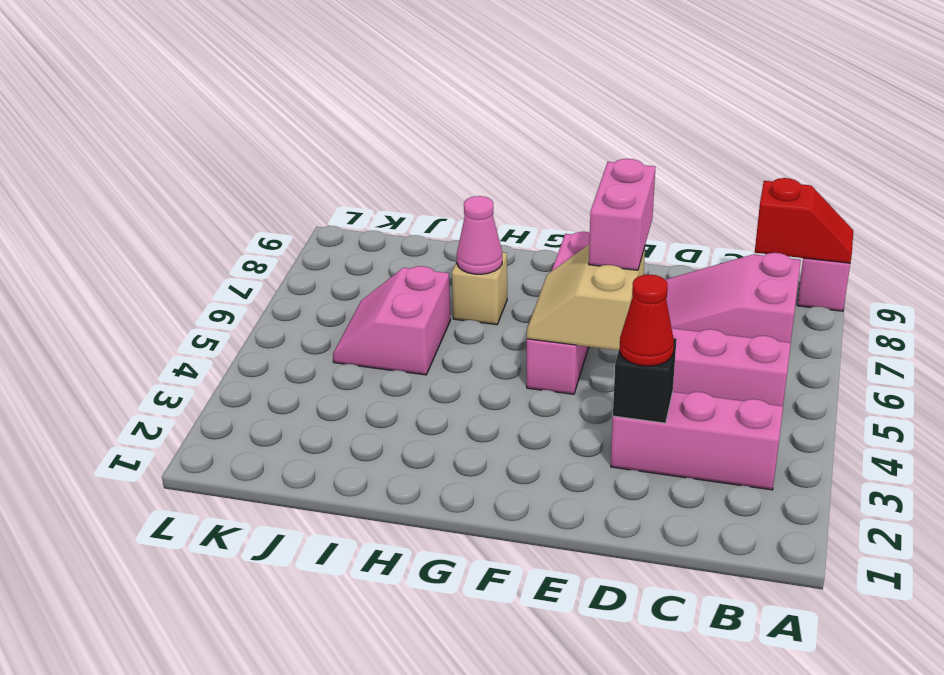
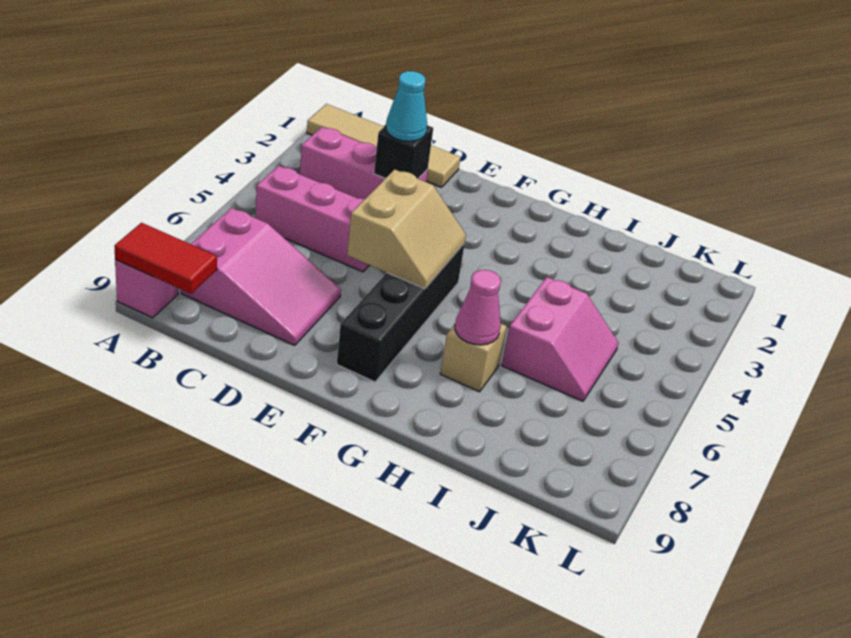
none -> tan 1x4 tile [307,104,460,187]
red 1x2 slope [755,178,853,263] -> red 1x2 tile [114,223,217,294]
red 1x1 cone [620,275,674,366] -> cyan 1x1 cone [386,71,427,141]
pink 1x2 brick [589,159,655,270] -> none
pink 1x4 brick [527,232,590,394] -> black 1x4 brick [337,243,465,382]

